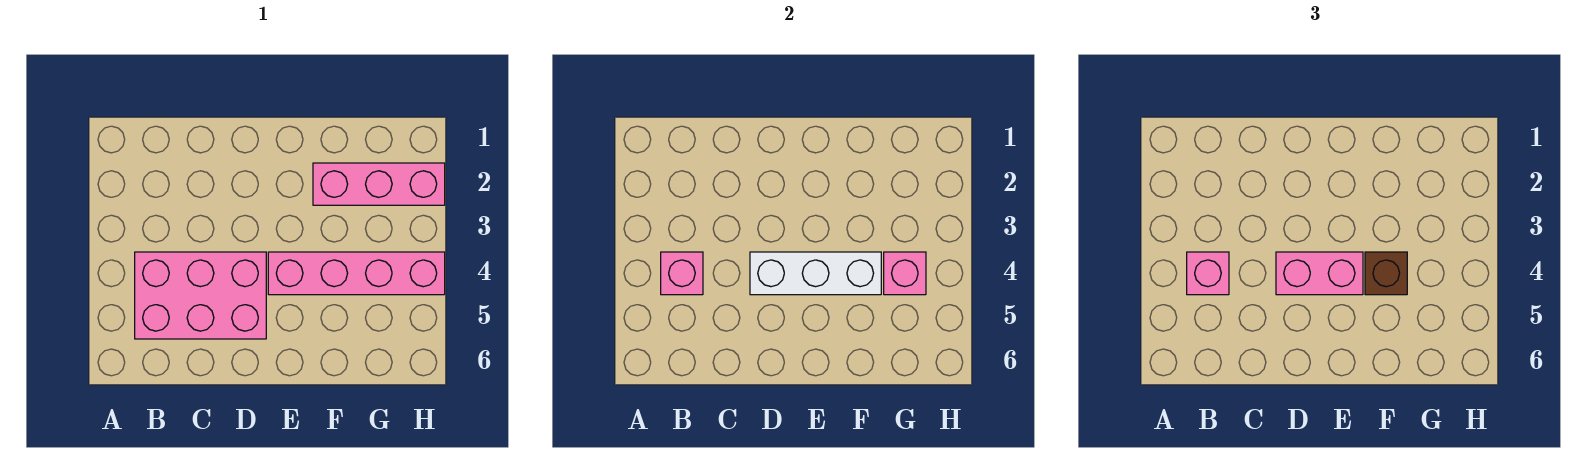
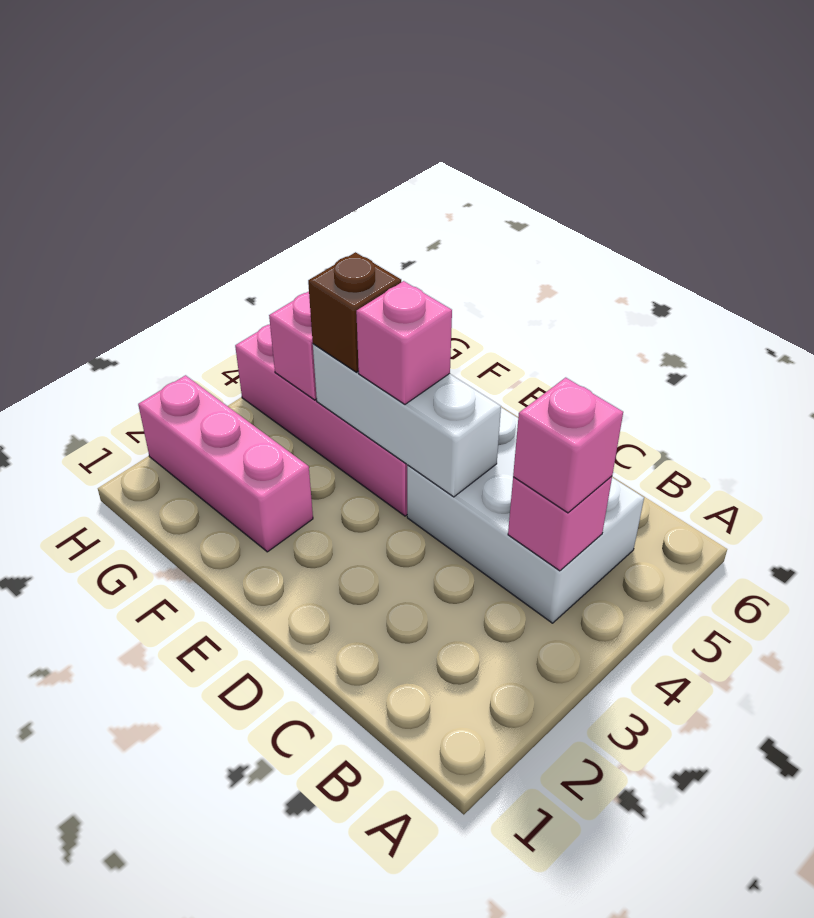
pink 2x3 brick [135,252,266,339] -> white 2x3 brick [407,407,644,623]
pink 1x2 brick [1276,252,1363,295] -> pink 1x1 brick [356,281,452,404]

